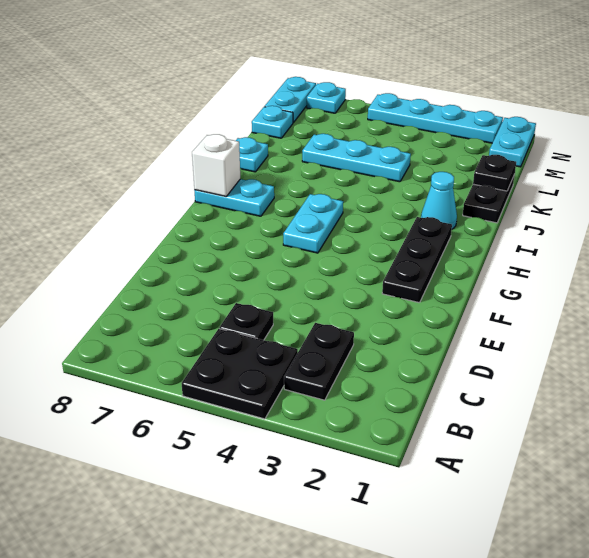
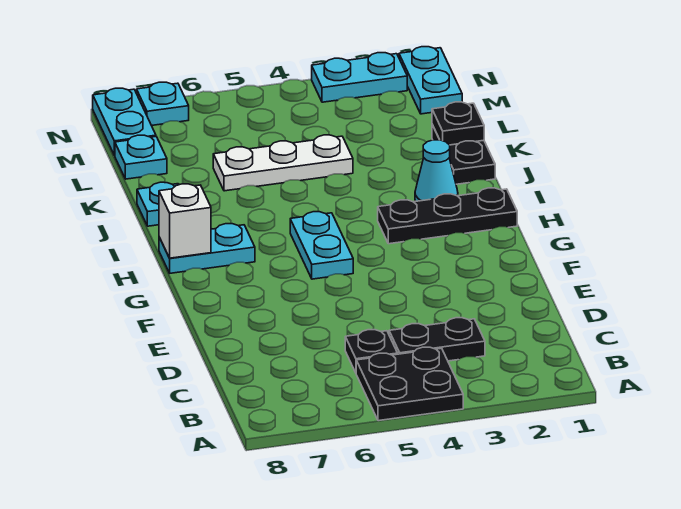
black 1x2 plate [284,323,354,400] -> black 1x2 plate turned to [389,318,485,361]
black 1x3 plate [382,217,452,303] -> black 1x3 plate turned to [378,188,517,244]
cyan 1x3 plate [302,134,411,182] -> white 1x3 plate [213,135,353,191]
cyan 1x4 plate [368,93,503,143] -> cyan 1x2 plate [312,53,407,102]

